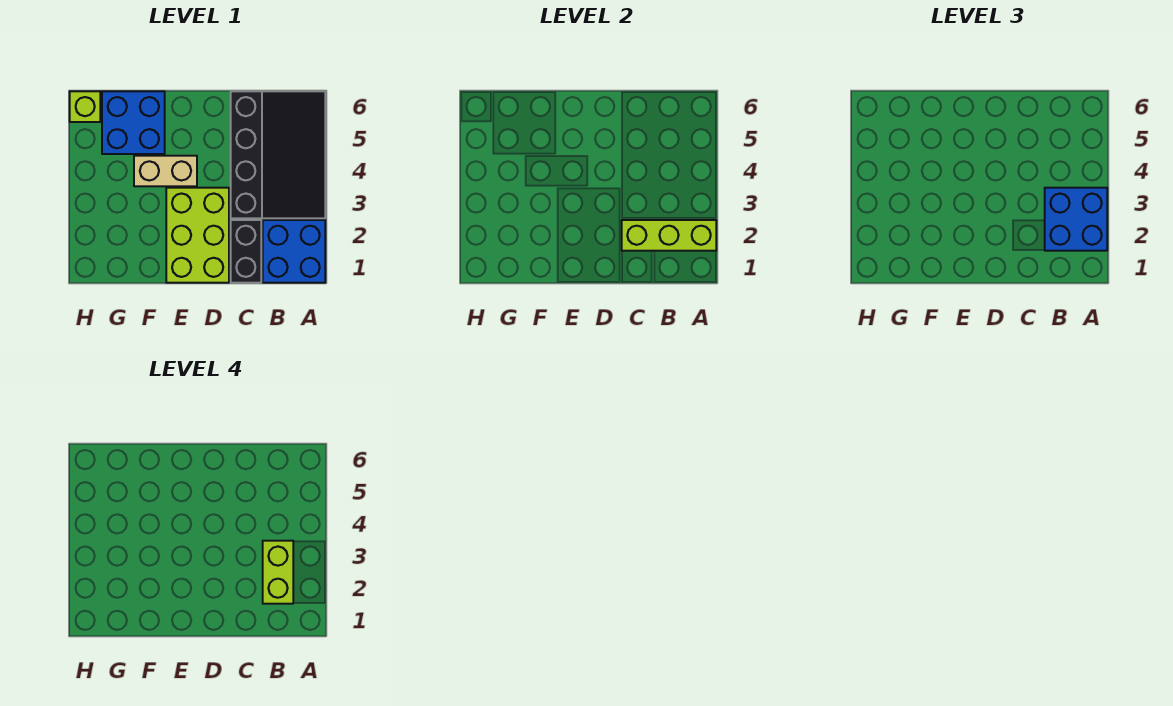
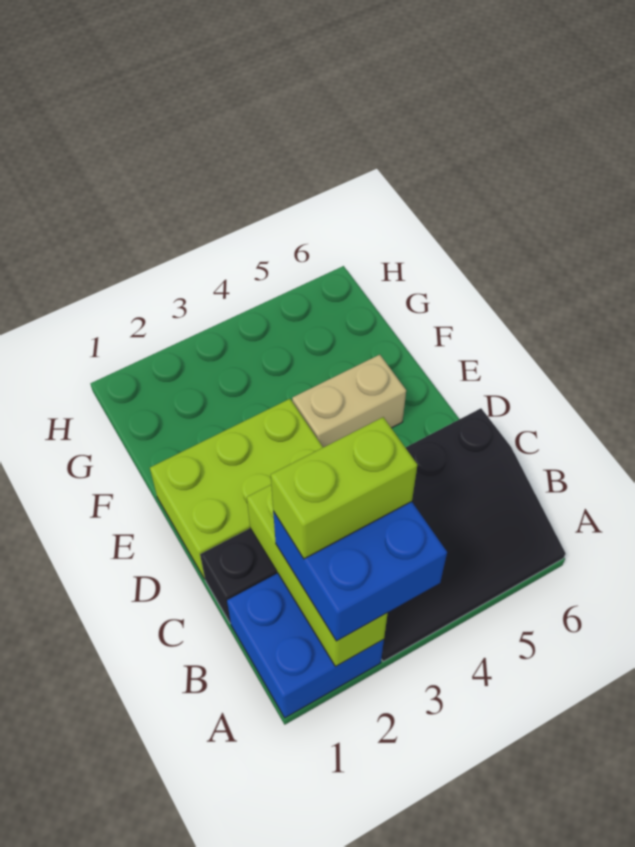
tan 1x2 brick [134,156,197,186] -> tan 1x2 brick turned to [292,355,406,447]
blue 2x2 brick [102,91,165,154] -> none
lime 1x1 brick [70,91,100,122] -> none

